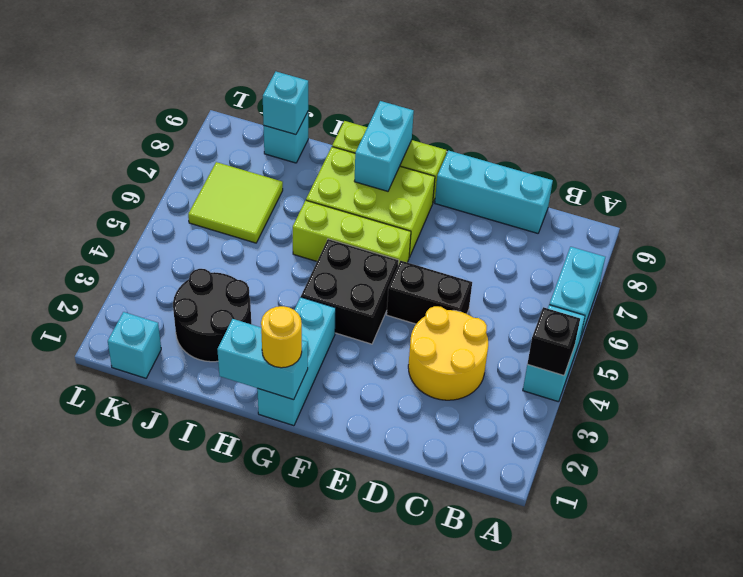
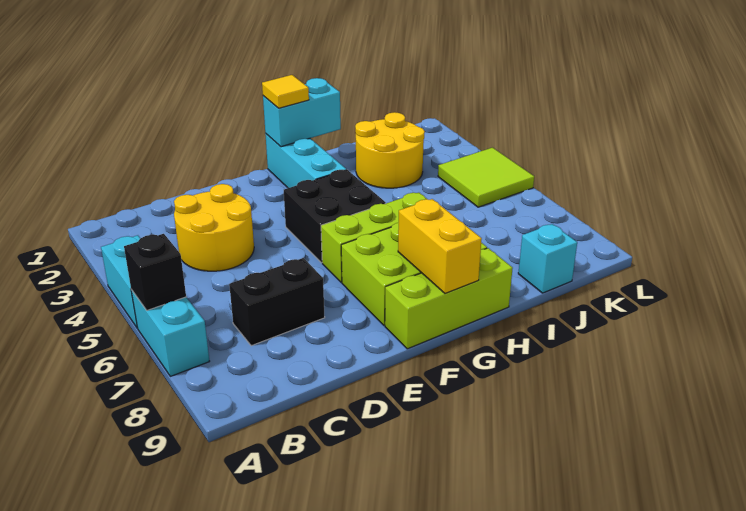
black 1x1 brick [527,307,580,375] -> black 1x1 brick moved to [124,234,186,310]
cyan 1x3 brick [435,151,553,233] -> none
black 1x2 brick [387,261,472,324] -> black 1x2 brick moved to [229,258,325,346]
yellow 1x1 round brick [261,306,302,368] -> yellow 1x1 tile [262,75,309,108]
cyan 1x2 brick [354,101,414,191] -> yellow 1x2 brick [398,199,482,294]
black 2x2 round brick [173,269,251,362] -> yellow 2x2 round brick [355,112,425,188]
lime 2x2 tile [188,162,283,243] -> lime 2x2 tile moved to [438,148,534,207]
cyan 1x1 brick [263,72,308,135] -> none
cyan 1x1 brick [108,312,161,378] -> none

